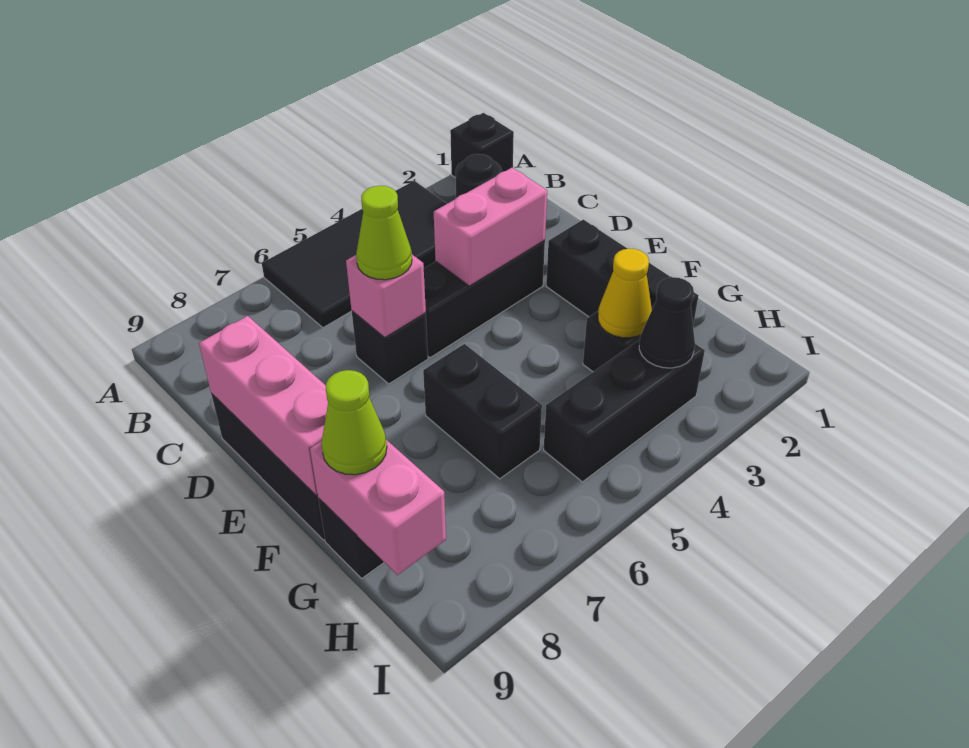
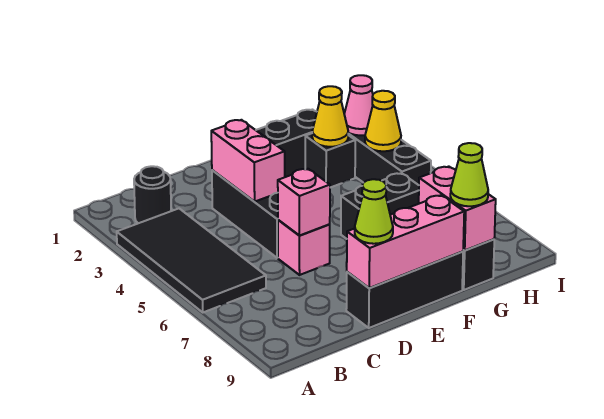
black 1x1 brick [450,113,514,178] -> none
black 1x1 brick [352,311,428,384] -> pink 1x1 brick [278,220,330,275]
lime 1x1 cone [356,186,412,280] -> lime 1x1 cone moved to [355,179,393,244]
pink 1x2 brick [310,440,446,575] -> pink 1x2 brick turned to [419,167,496,250]
black 1x1 cone [639,277,695,368] -> pink 1x1 cone [344,75,373,135]
none -> yellow 1x1 cone [365,91,401,151]

